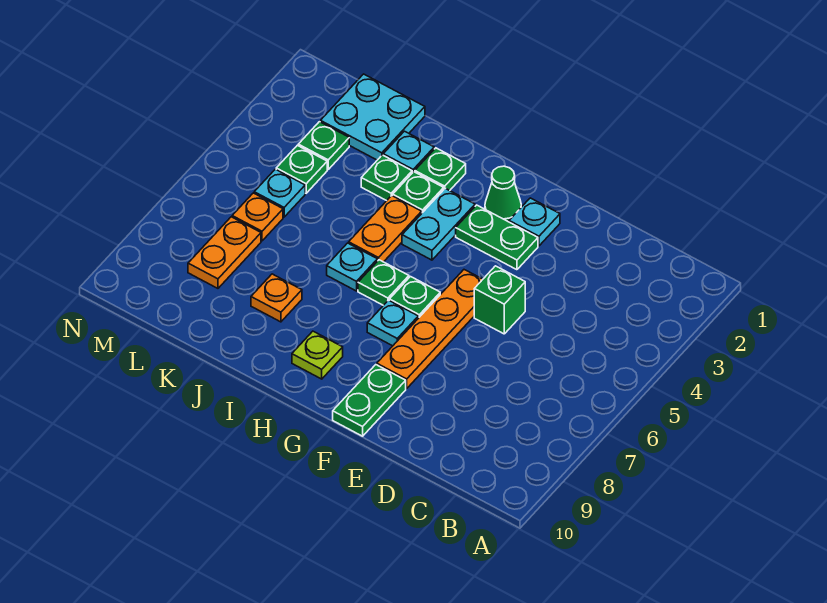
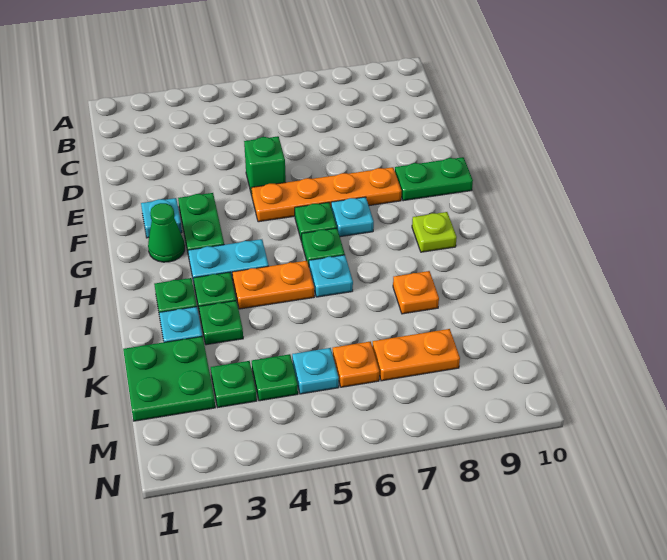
cyan 2x2 plate [320,74,425,160] -> green 2x2 plate [123,336,215,421]

